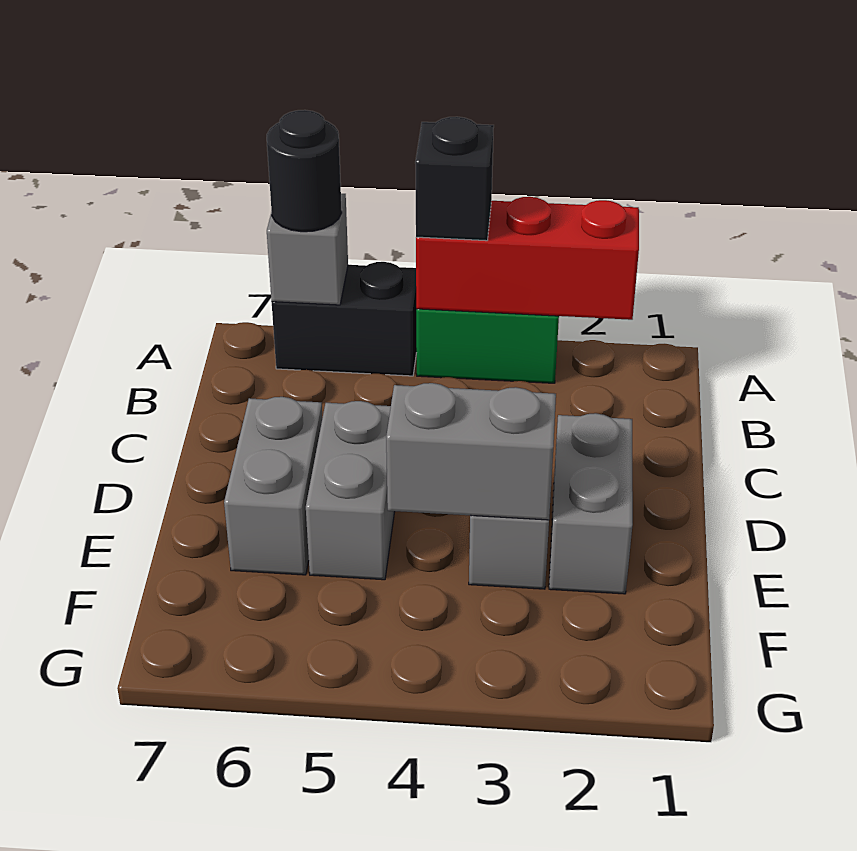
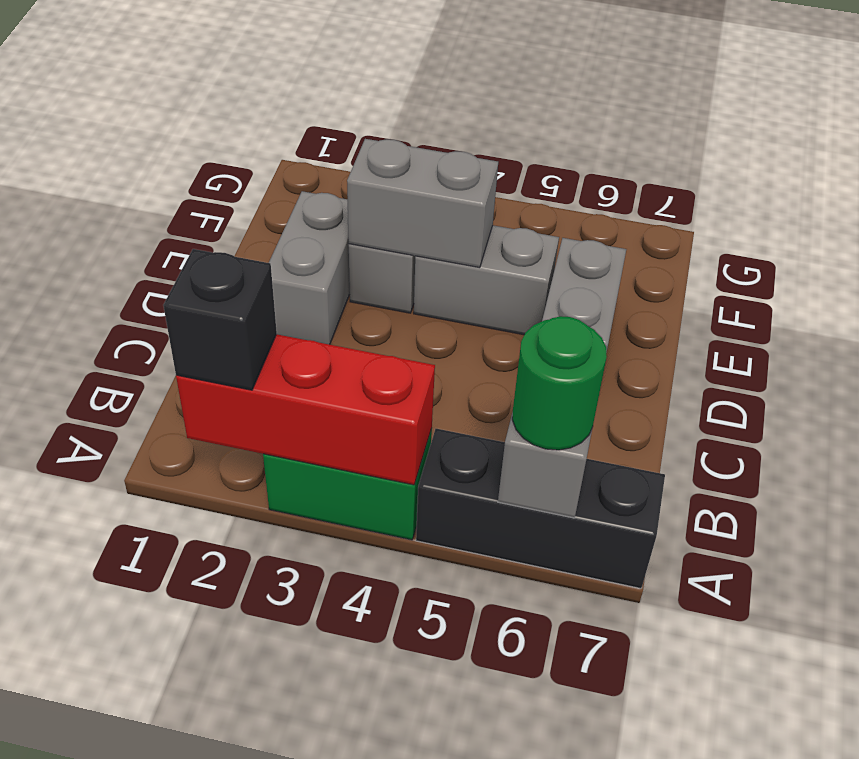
black 1x1 brick [415,117,494,241] -> black 1x1 brick moved to [163,249,277,390]
black 1x2 brick [272,262,417,376] -> black 1x3 brick [416,429,665,588]
black 1x1 round brick [267,110,342,232] -> green 1x1 round brick [512,316,607,450]
grey 1x2 brick [306,401,395,580] -> grey 1x2 brick turned to [414,225,559,335]

